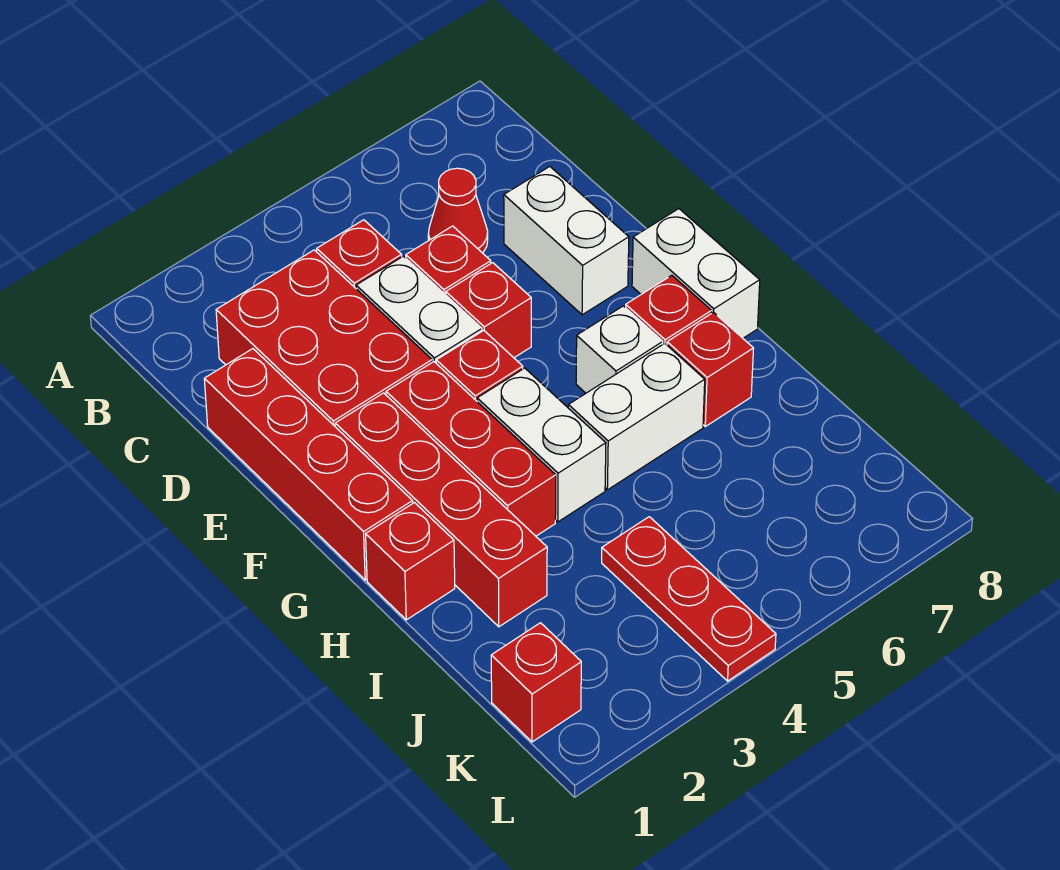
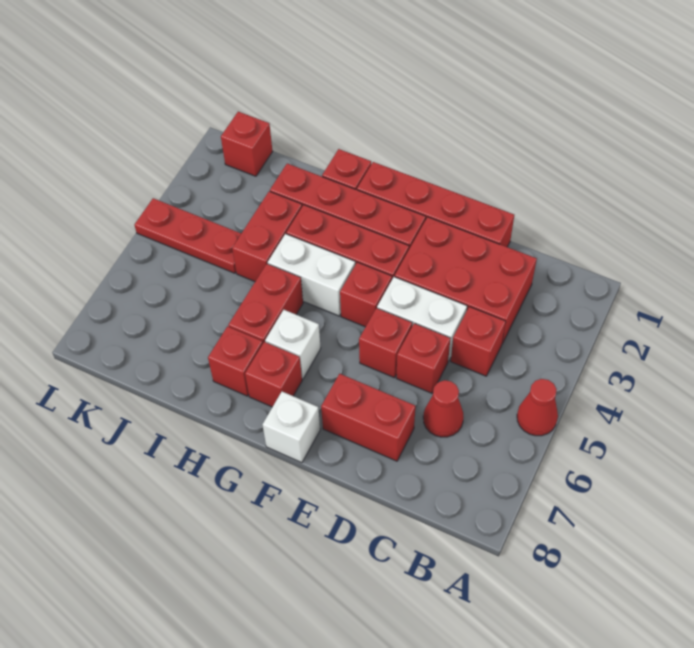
none -> red 1x1 cone [517,379,558,436]
white 1x2 brick [504,167,629,315] -> red 1x2 brick [321,374,415,461]
white 1x2 brick [632,209,760,338] -> white 1x1 brick [263,392,320,463]
white 1x2 brick [568,343,705,490] -> red 1x2 brick [228,264,303,343]
none -> red 1x2 brick [232,191,302,282]

